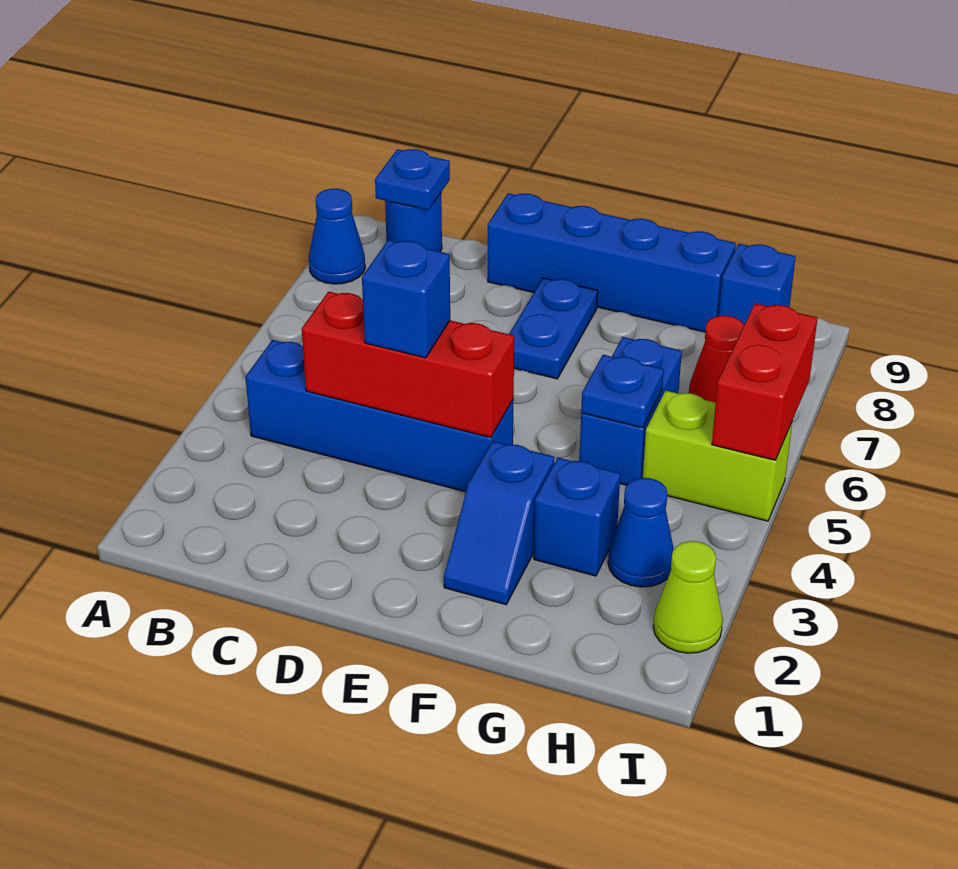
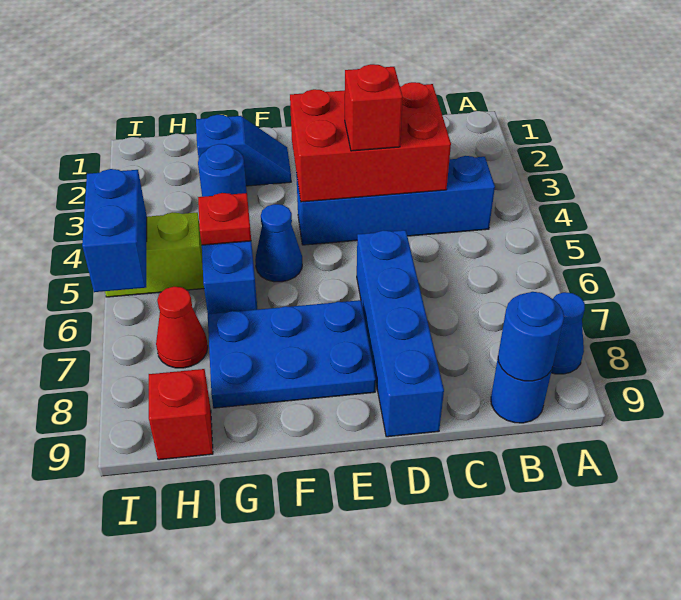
blue 1x1 plate [375,149,450,210] -> blue 1x1 round brick [498,292,564,381]
red 1x3 brick [302,292,514,437] -> red 2x3 brick [290,82,451,202]
blue 1x1 brick [362,240,450,358] -> red 1x1 brick [345,64,403,151]
blue 1x4 brick [488,193,736,332] -> blue 1x4 brick turned to [357,230,444,437]
blue 1x2 plate [509,278,598,379] -> blue 2x3 plate [208,300,376,408]
blue 1x2 slope [444,441,554,605] -> blue 1x2 slope turned to [196,115,291,186]
blue 1x1 brick [534,458,620,576] -> blue 1x1 round brick [198,144,247,197]
blue 1x1 plate [581,355,664,428] -> red 1x1 plate [198,193,251,245]
blue 1x1 cone [608,478,674,587] -> blue 1x1 cone moved to [255,204,302,282]
blue 1x1 brick [719,244,796,325] -> red 1x1 brick [149,369,213,460]
lime 1x1 cone [653,541,723,653] -> none
red 1x2 brick [712,303,817,460] -> blue 1x2 brick [82,169,147,292]

